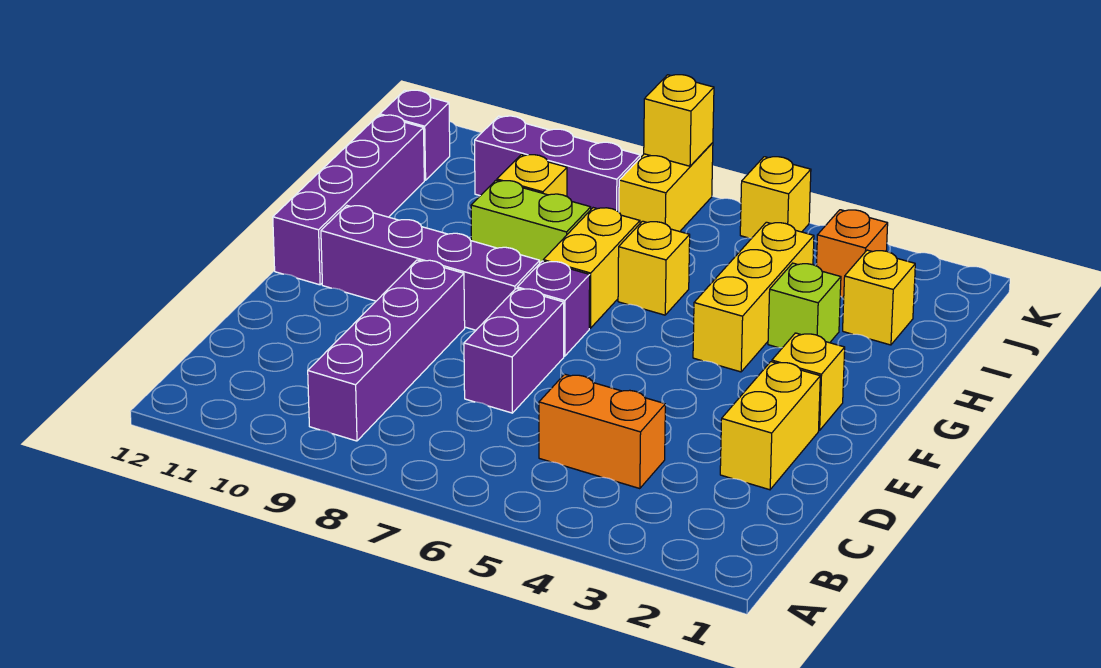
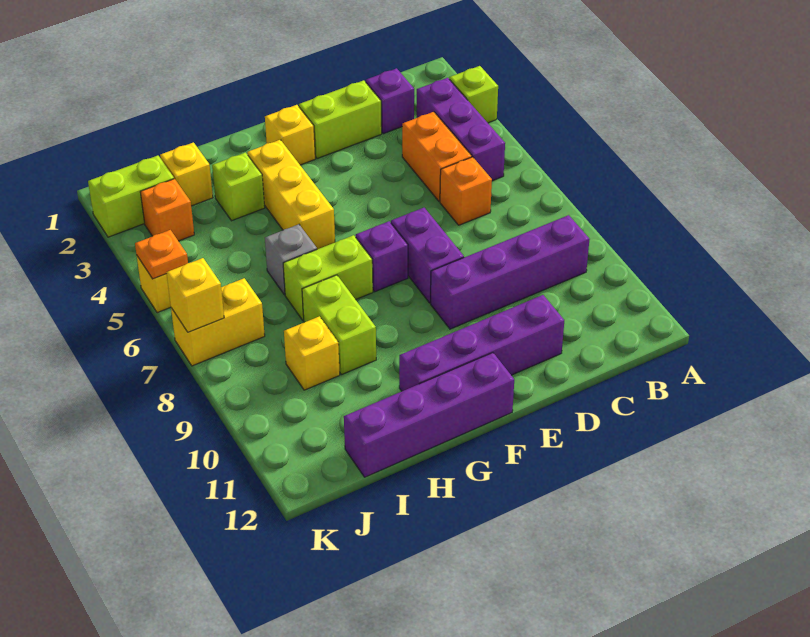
none -> lime 1x1 brick [449,66,498,123]
none -> orange 1x1 brick [440,157,492,225]
yellow 1x2 brick [720,362,820,490] -> lime 1x2 brick [299,80,382,159]
purple 1x2 brick [464,288,564,413] -> purple 1x2 brick turned to [391,208,464,303]
purple 1x4 brick [321,206,540,330] -> purple 1x4 brick turned to [399,295,564,391]
yellow 1x3 brick [693,222,814,372] -> yellow 1x3 brick turned to [247,140,335,249]
yellow 1x2 brick [543,208,640,328] -> lime 1x2 brick [283,235,373,321]
yellow 1x1 brick [618,221,690,315] -> grey 1x1 brick [265,224,317,295]
none -> lime 1x2 brick [88,156,174,237]
purple 1x3 brick [475,116,640,212] -> purple 1x3 brick moved to [417,78,505,181]
purple 1x1 brick [380,90,450,180] -> purple 1x1 brick moved to [366,68,414,134]
none -> orange 1x1 plate [135,230,188,279]

